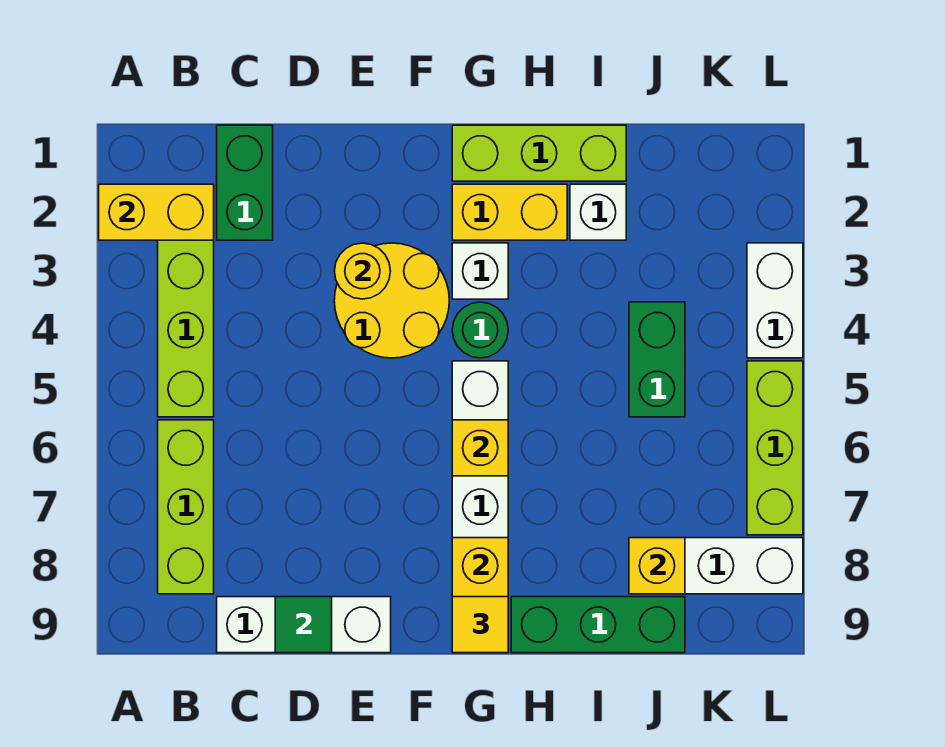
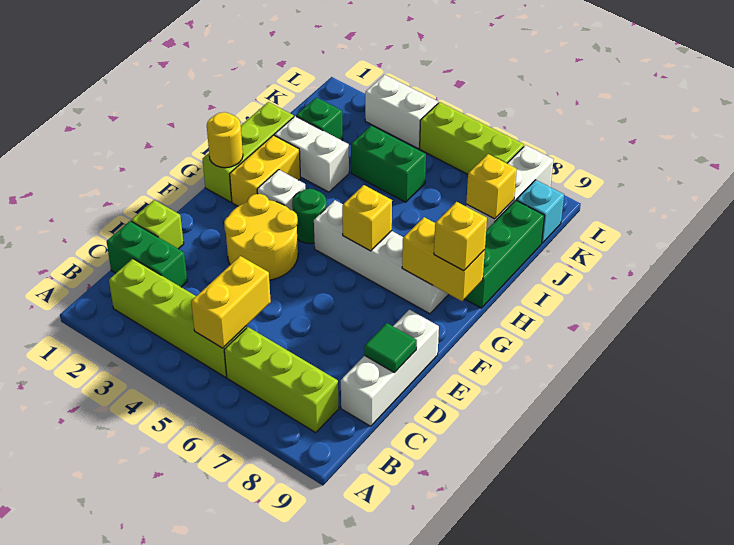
yellow 1x2 brick [99,184,214,240] -> yellow 1x2 brick moved to [191,256,271,348]
none -> lime 1x1 brick [131,200,184,249]
yellow 1x1 round brick [334,243,390,299] -> yellow 1x1 round brick moved to [207,112,243,168]
yellow 1x1 tile [452,597,508,653] -> yellow 1x1 brick [434,202,487,271]
white 1x1 brick [570,184,626,240] -> white 1x2 brick [274,116,349,192]
none -> green 1x1 brick [296,97,343,140]
none -> cyan 1x1 brick [516,180,564,243]

